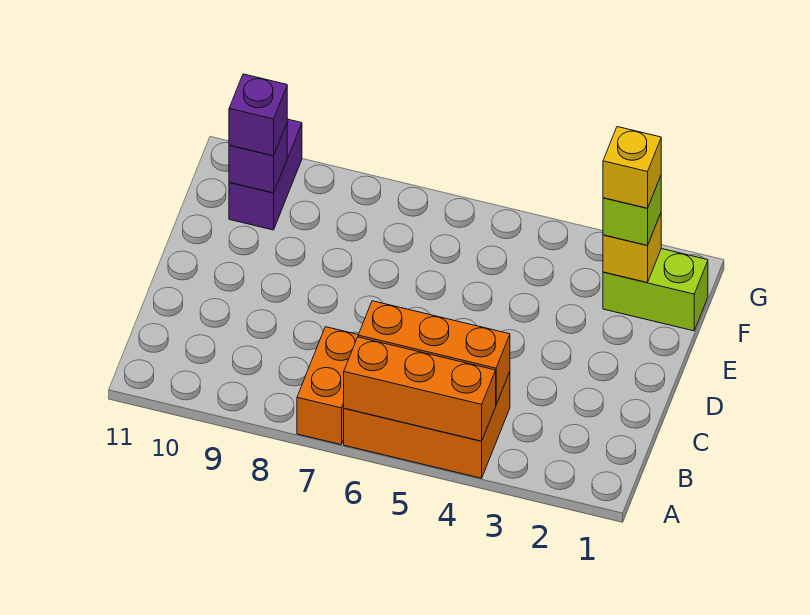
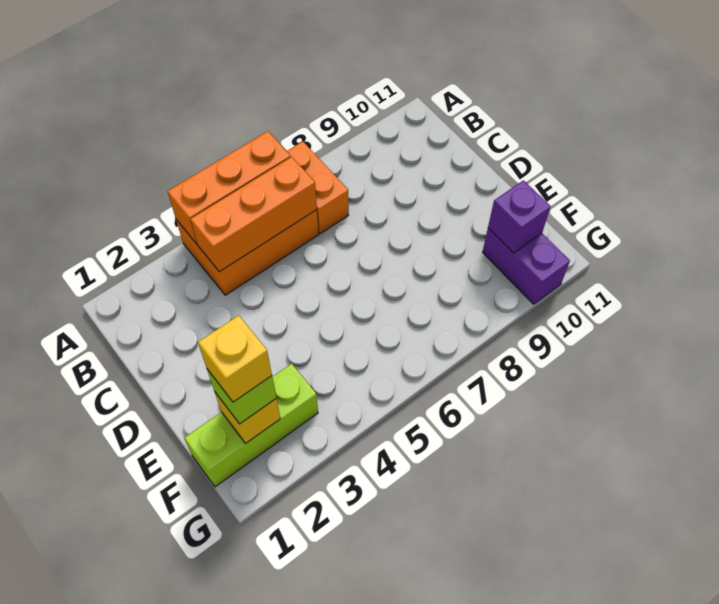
lime 1x2 brick [603,249,708,331] -> lime 1x3 brick [184,364,318,487]
purple 1x1 brick [229,74,287,156] -> none

